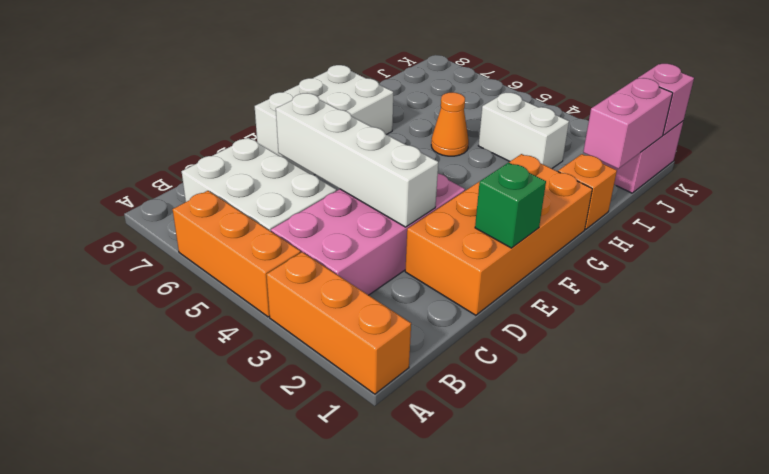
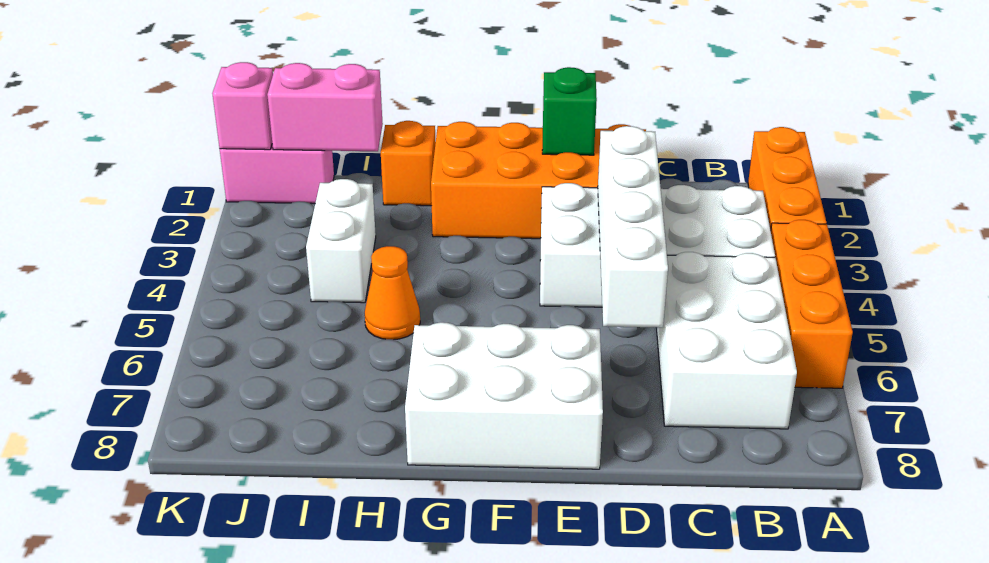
pink 2x4 brick [271,174,465,295] -> white 2x4 brick [540,183,775,307]

